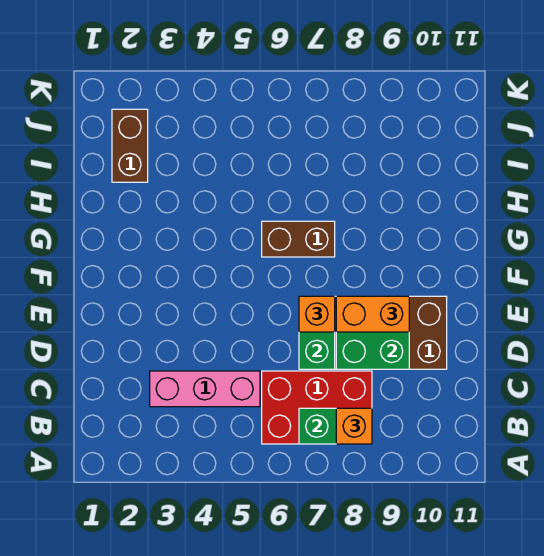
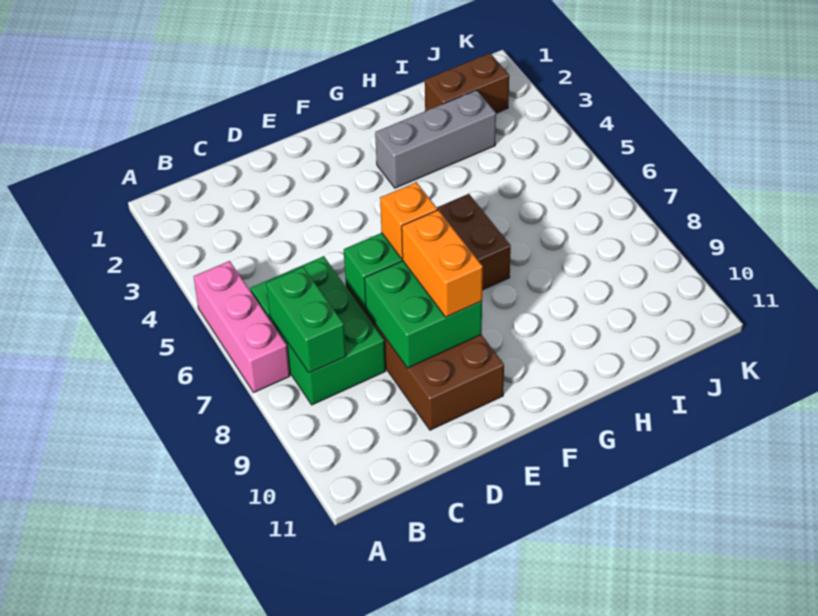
red 2x3 brick [262,371,372,444] -> green 2x3 brick [250,256,386,405]
orange 1x1 brick [336,408,372,444] -> none
pink 1x3 brick [150,371,260,407] -> pink 1x3 brick moved to [194,261,290,392]
none -> grey 1x3 brick [375,90,496,188]

